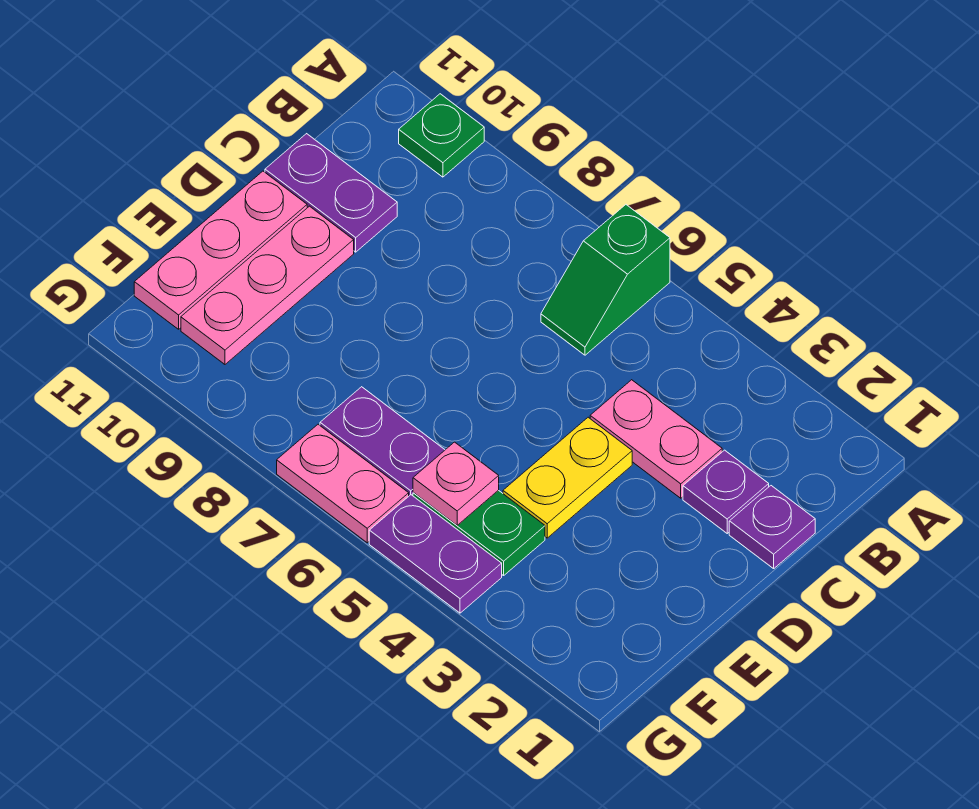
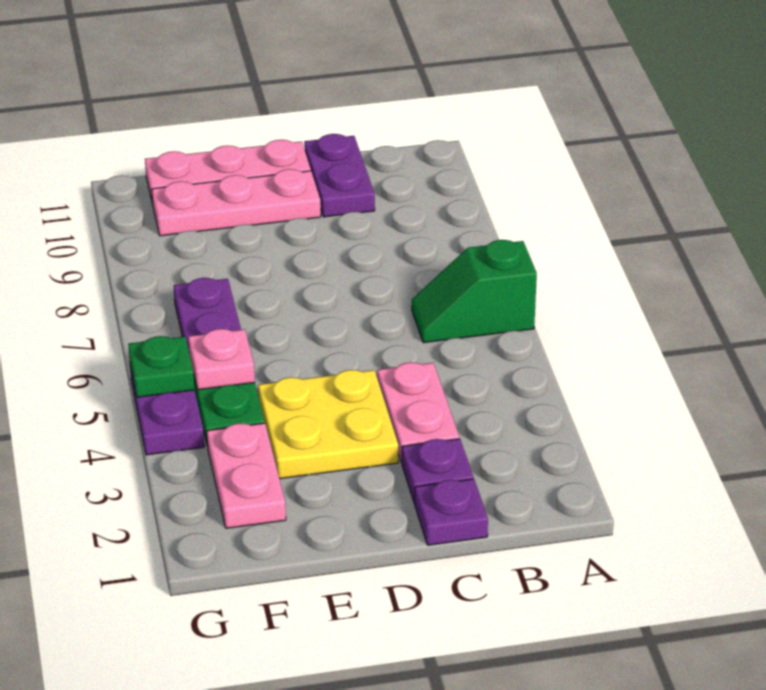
green 1x1 plate [399,94,484,177] -> green 1x1 plate moved to [128,336,195,397]
yellow 1x2 plate [503,417,632,538] -> yellow 2x2 plate [258,370,398,479]
pink 1x2 plate [277,424,409,543] -> pink 1x2 plate moved to [207,423,286,528]

